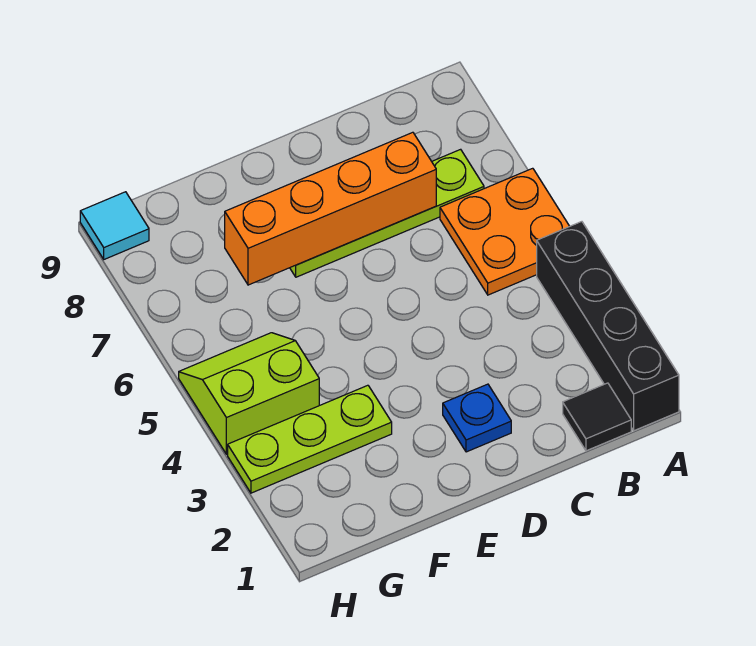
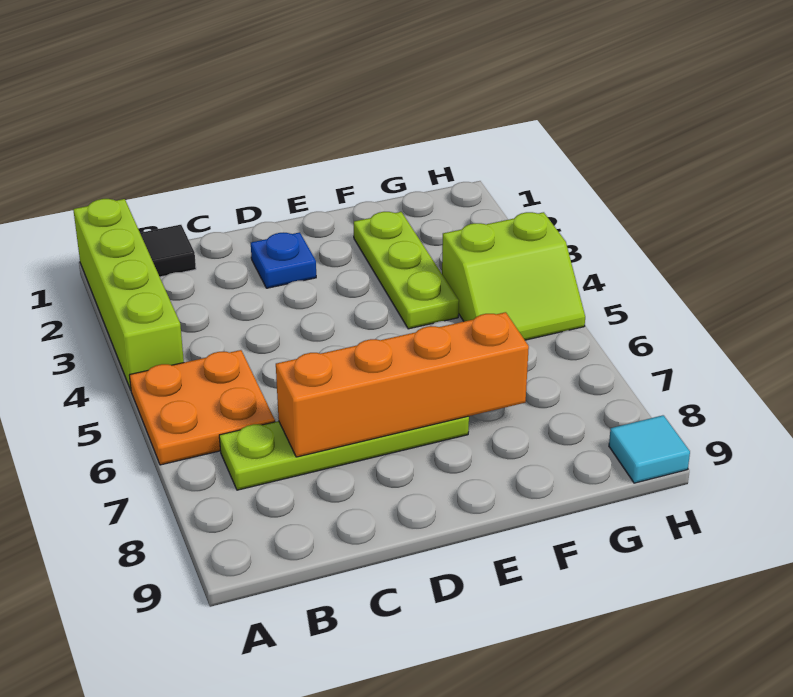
black 1x4 brick [537,222,679,431] -> lime 1x4 brick [73,199,184,390]
lime 1x3 plate [228,385,392,493] -> lime 1x3 plate turned to [354,212,459,329]

